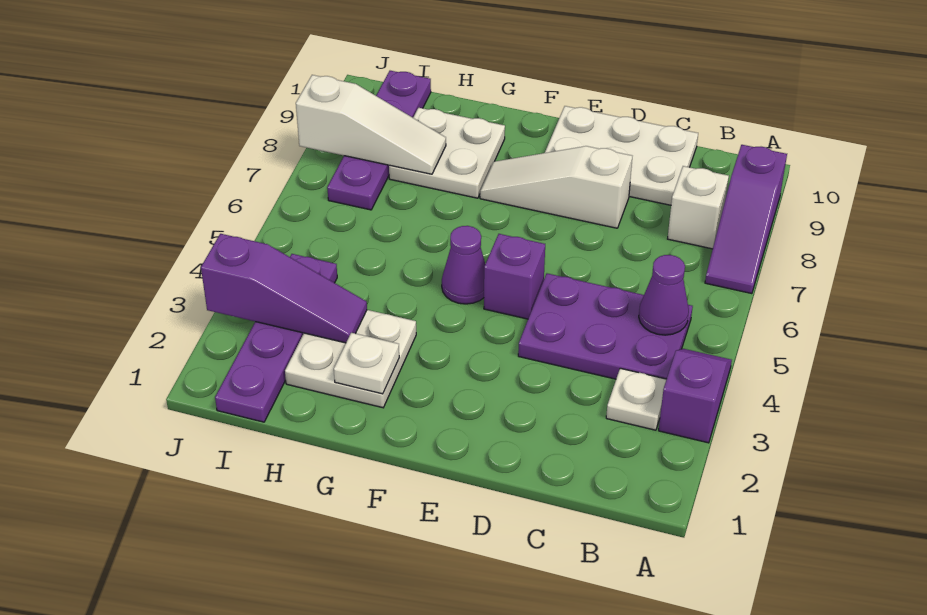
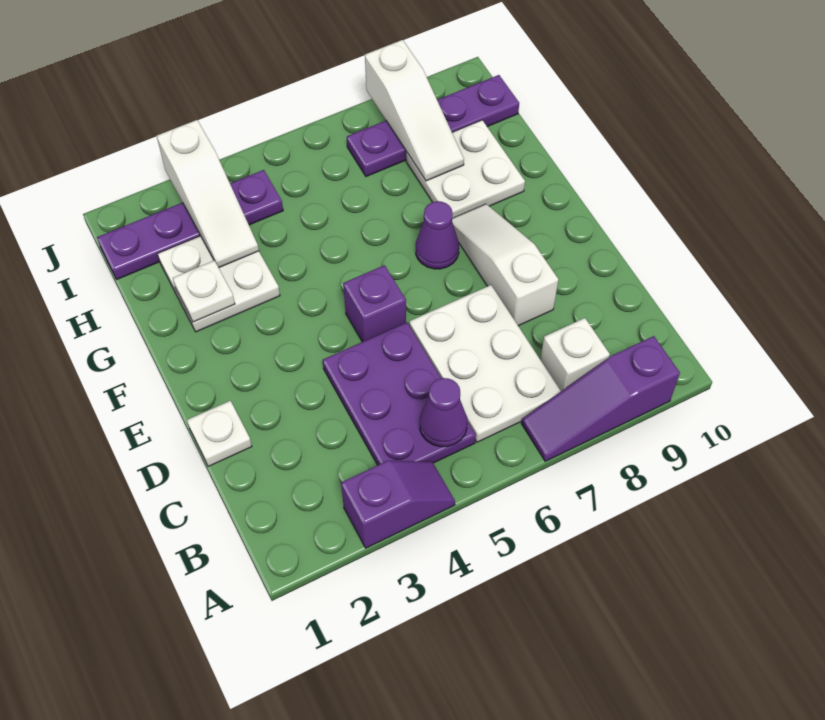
white 1x1 plate [606,368,666,430] -> white 1x1 plate moved to [187,401,252,466]
white 2x3 plate [545,106,698,205] -> white 2x3 plate moved to [409,285,561,442]
purple 1x1 cone [442,226,485,304] -> purple 1x1 cone moved to [416,201,459,269]
purple 1x3 slope [201,234,367,343] -> white 1x3 slope [157,120,259,268]

